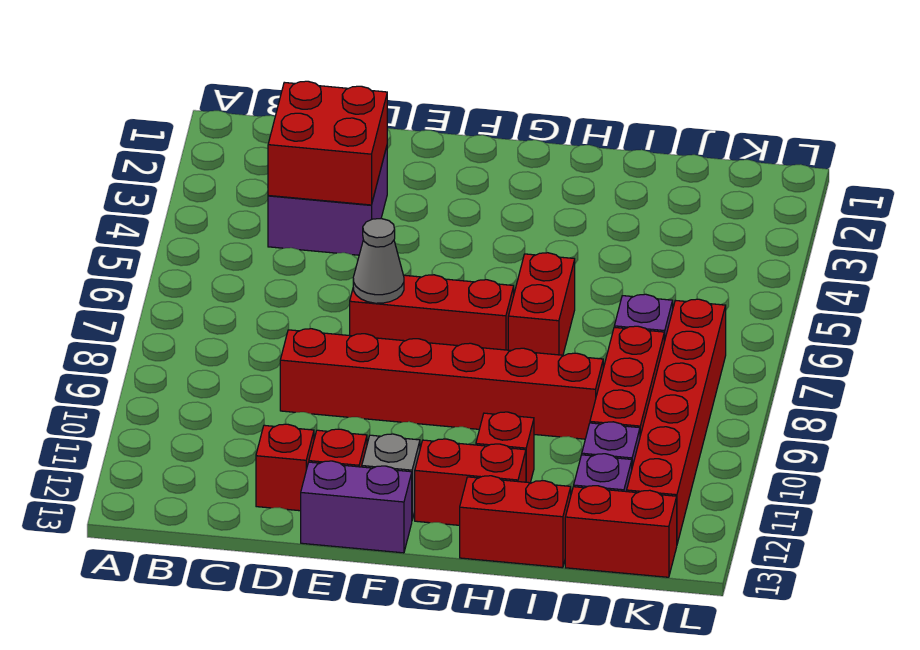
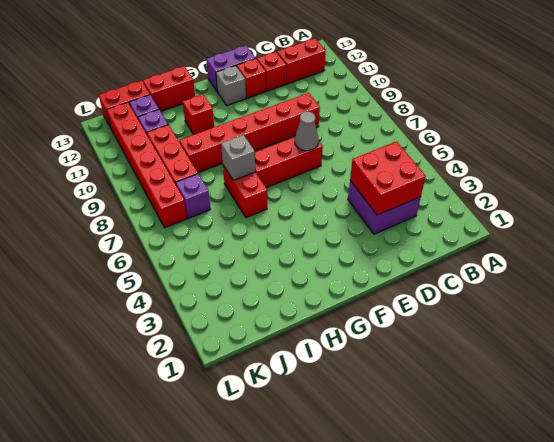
red 1x2 brick [415,439,526,525] -> red 1x2 brick moved to [277,38,326,84]
none -> grey 1x1 brick [221,135,255,180]

